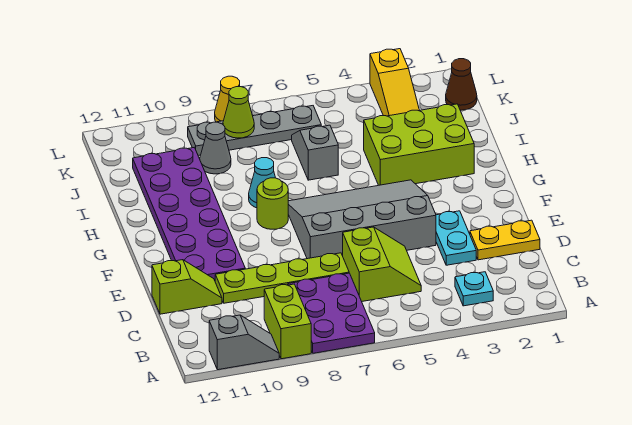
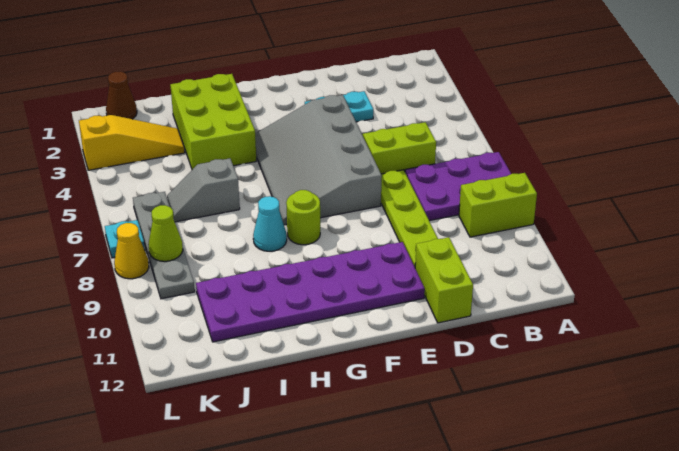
grey 1x2 slope [209,315,279,370] -> none
cyan 1x1 plate [455,272,493,306] -> cyan 1x1 plate moved to [105,220,145,258]
yellow 1x2 plate [470,220,540,260] -> none
lime 1x2 slope [152,260,222,314] -> lime 1x2 brick [415,237,473,323]
grey 1x1 cone [200,122,231,174] -> none

